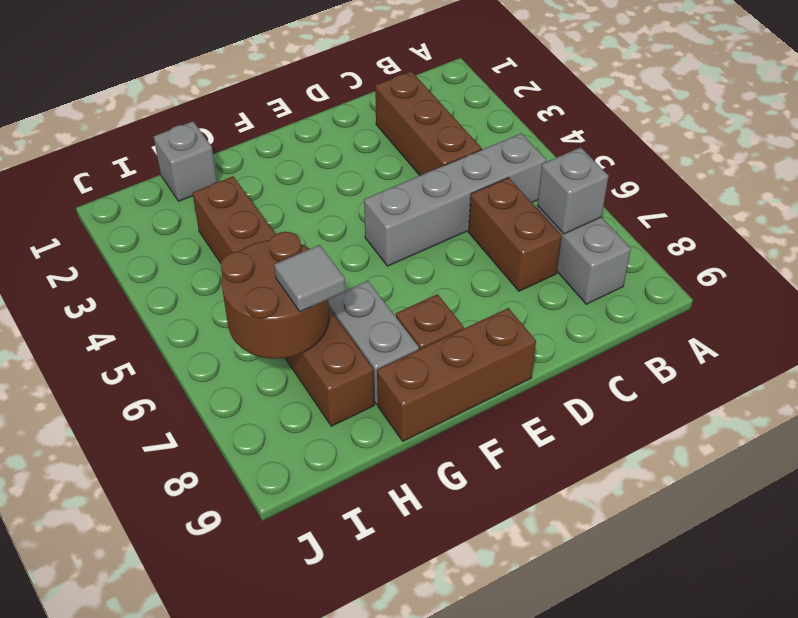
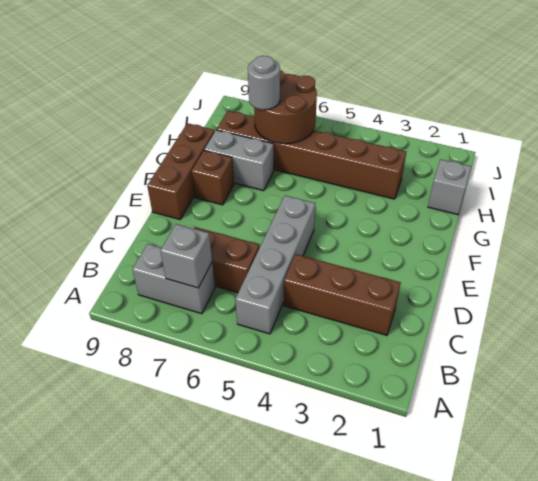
grey 1x1 tile [274,245,345,312] -> grey 1x1 round brick [248,56,280,110]

